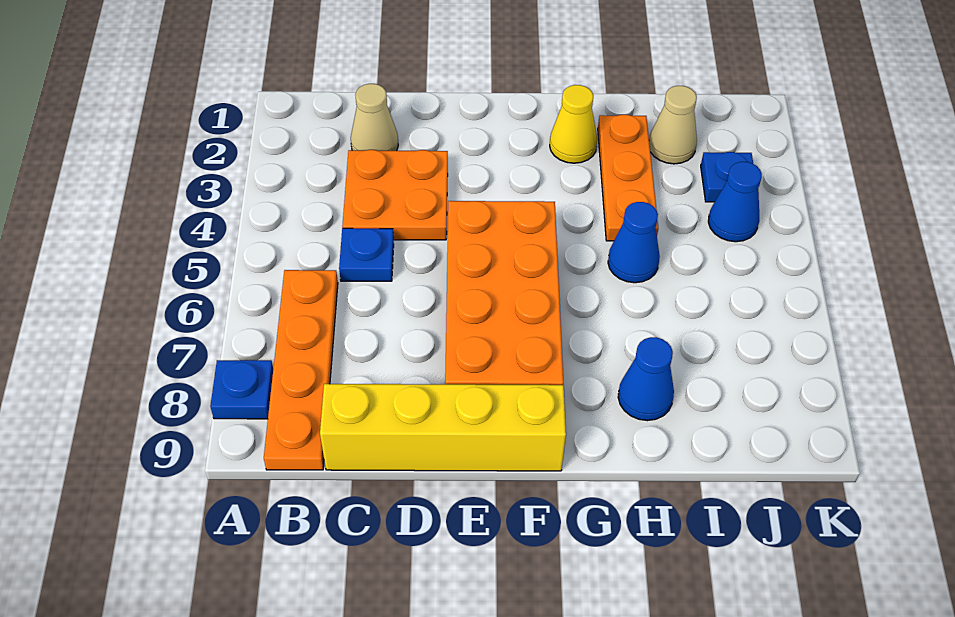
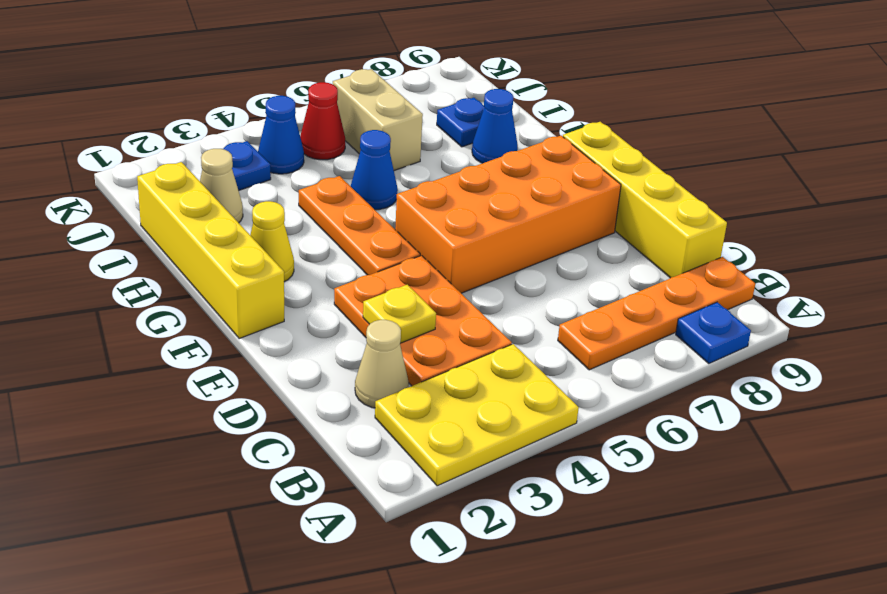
none -> yellow 2x3 plate [375,344,579,486]
orange 2x2 plate [342,150,448,240] -> orange 2x3 plate [334,255,512,386]
blue 1x1 plate [339,228,394,281] -> blue 1x1 plate moved to [437,98,484,147]
none -> yellow 1x1 plate [363,285,436,343]
none -> yellow 1x4 brick [137,162,284,338]
orange 1x3 plate [598,115,658,241] -> orange 1x3 plate turned to [299,176,420,275]
none -> tan 1x2 brick [333,69,423,171]
none -> red 1x1 cone [300,82,345,160]

